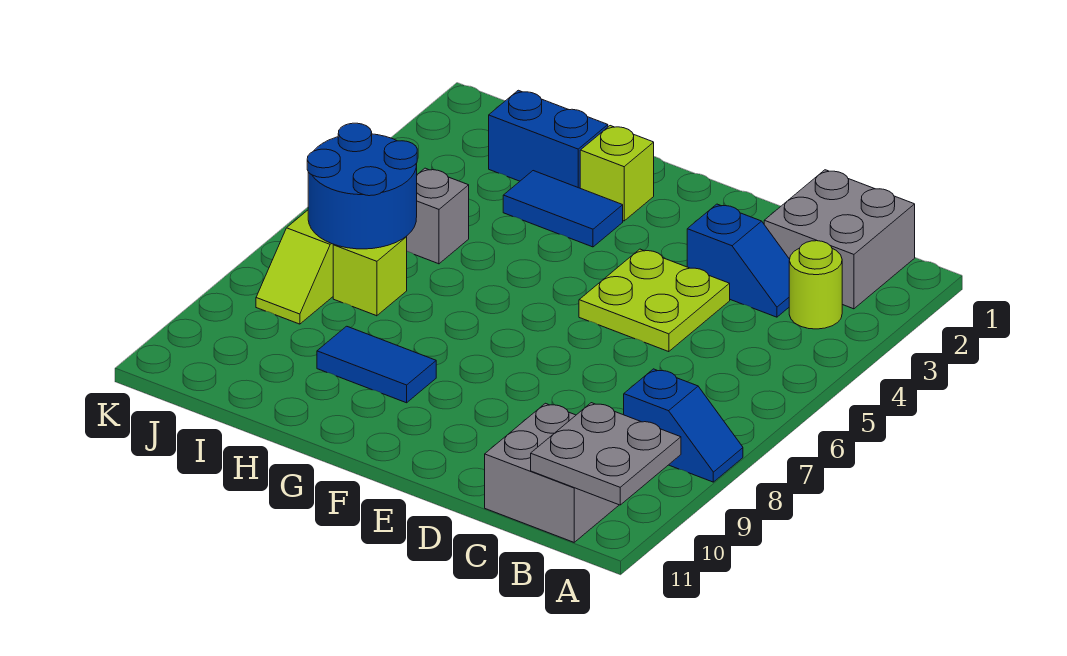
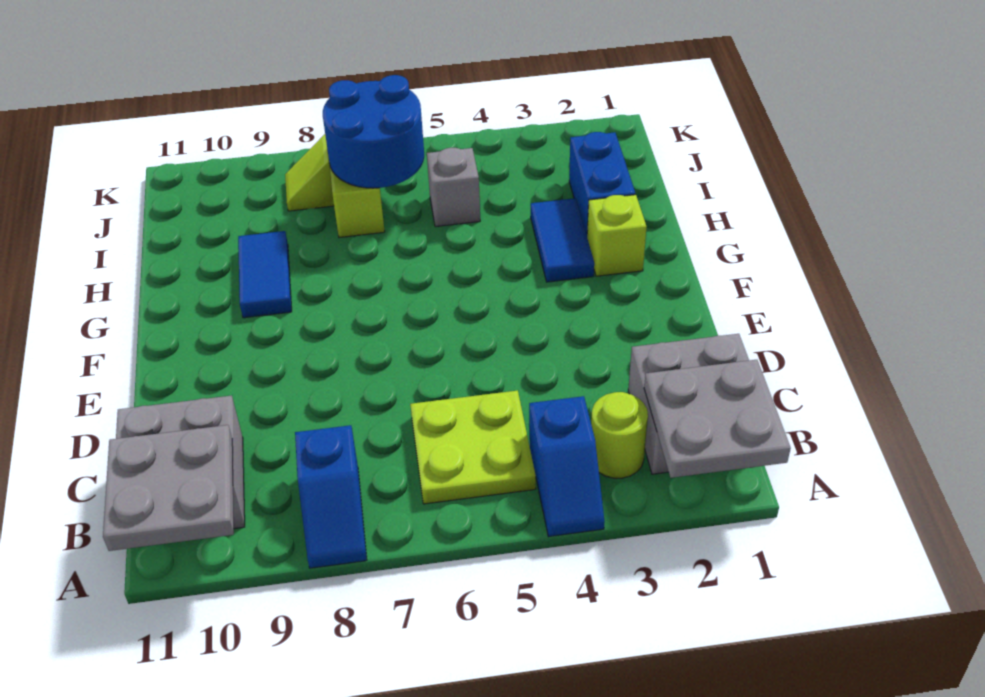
none -> grey 2x2 plate [644,360,791,478]
blue 1x2 slope [687,204,790,317] -> blue 1x2 slope moved to [529,396,605,537]
lime 2x2 plate [579,249,730,352] -> lime 2x2 plate moved to [410,390,536,504]

